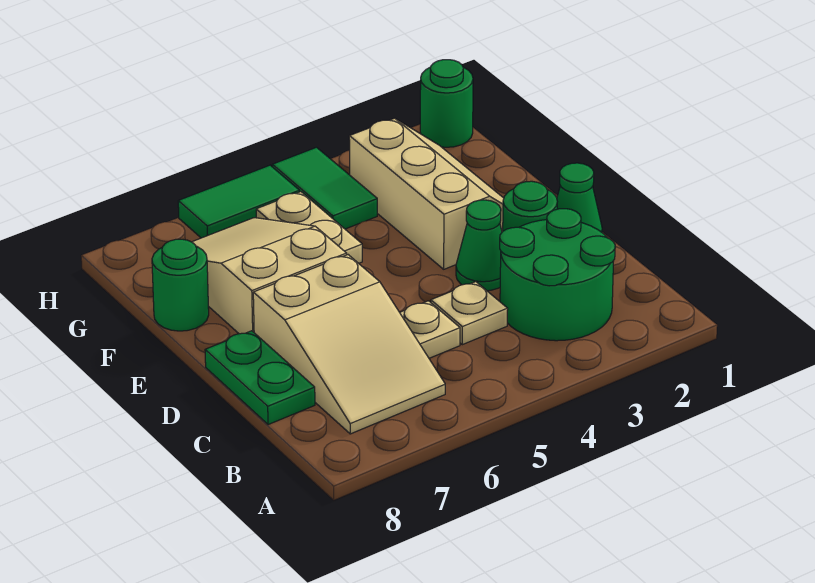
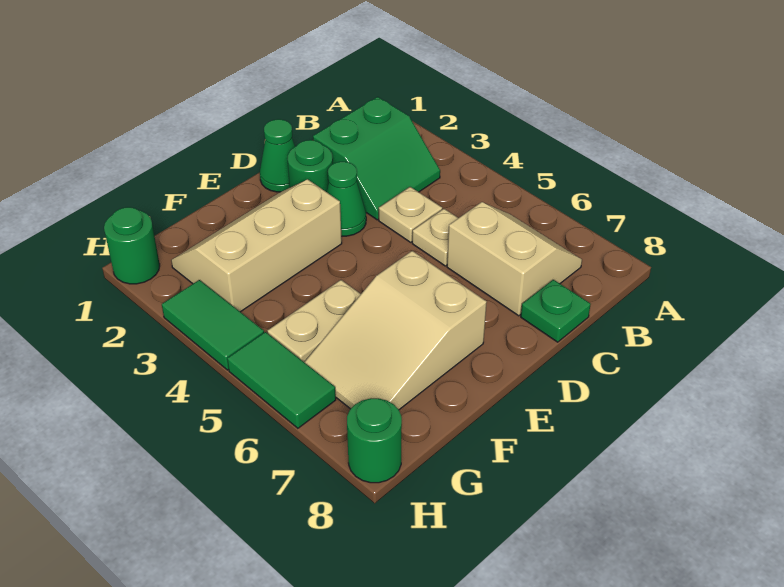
green 2x2 round brick [500,209,615,341] -> green 2x2 slope [313,97,440,220]
tan 2x3 slope [253,255,445,434] -> tan 2x2 slope [447,202,582,316]
green 1x2 plate [205,331,315,425] -> green 1x1 plate [521,280,591,342]
green 1x1 round brick [152,239,209,331] -> green 1x1 round brick moved to [347,398,402,483]
green 1x2 tile [272,147,377,229] -> green 1x2 tile turned to [162,280,264,370]

